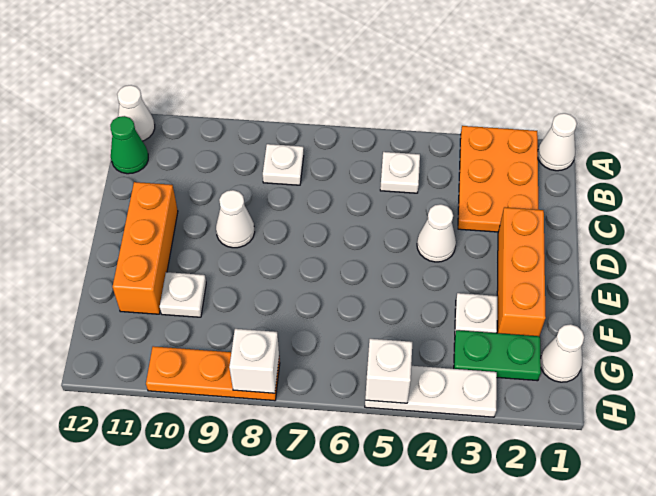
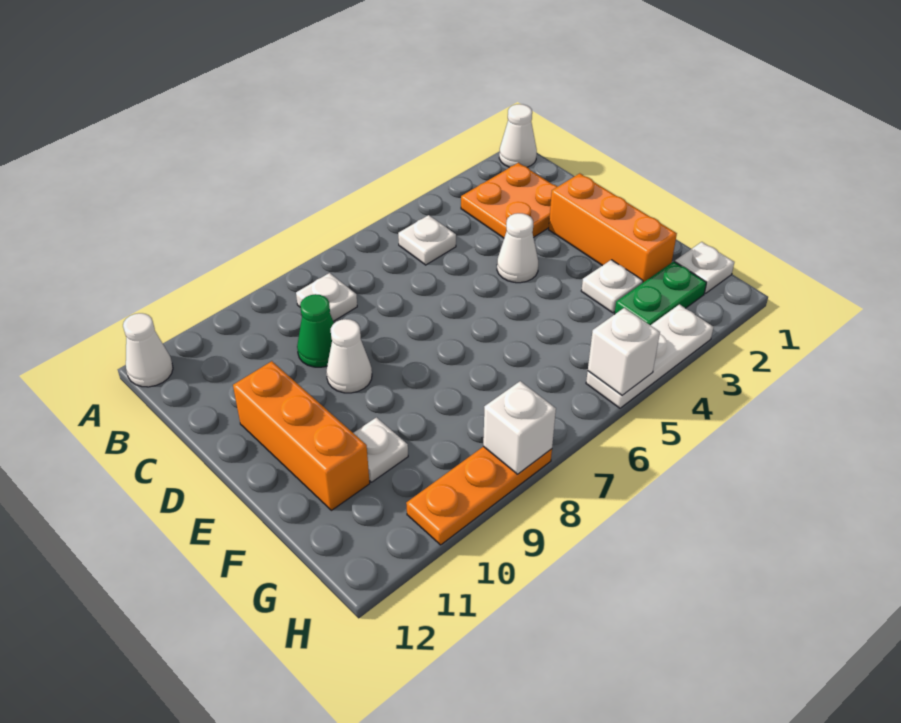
orange 2x3 plate [458,126,538,232] -> orange 2x2 plate [461,163,557,238]
green 1x1 cone [110,116,148,174] -> green 1x1 cone moved to [297,294,334,367]
white 1x1 cone [540,324,584,382] -> white 1x1 plate [675,242,734,293]

